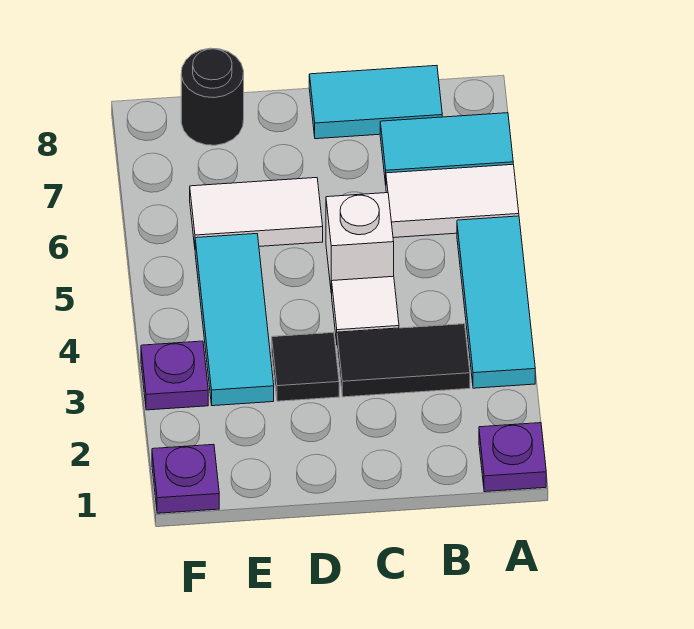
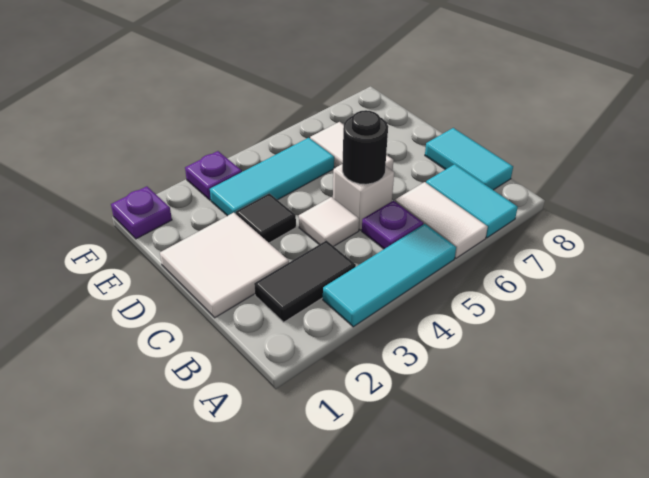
purple 1x1 plate [479,423,546,492] -> purple 1x1 plate moved to [362,200,423,249]
black 1x2 tile [337,324,470,397] -> black 1x2 tile turned to [254,240,356,322]
none -> white 2x2 tile [160,213,289,318]
black 1x1 round brick [181,48,244,145] -> black 1x1 round brick moved to [342,110,388,184]

